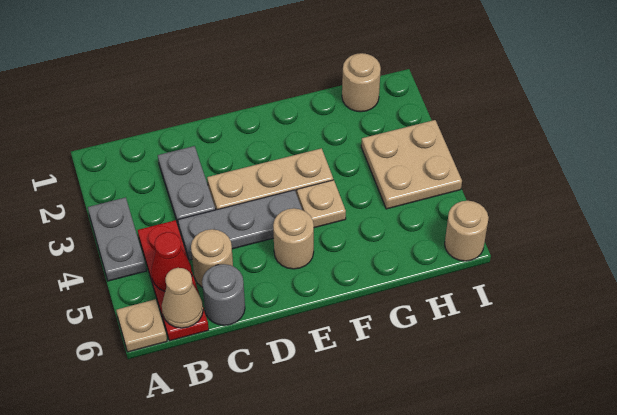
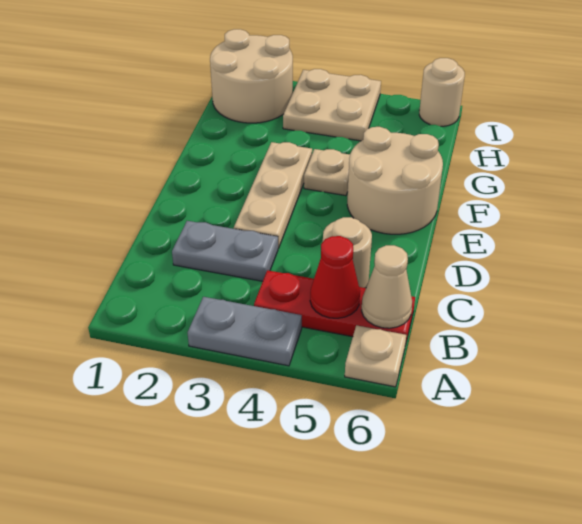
grey 1x3 plate [178,190,302,260] -> none
grey 1x1 round brick [202,264,245,325] -> none
tan 1x1 round brick [273,208,314,269] -> tan 2x2 round brick [347,127,443,234]
tan 1x1 round brick [342,53,381,112] -> tan 2x2 round brick [210,29,293,123]

